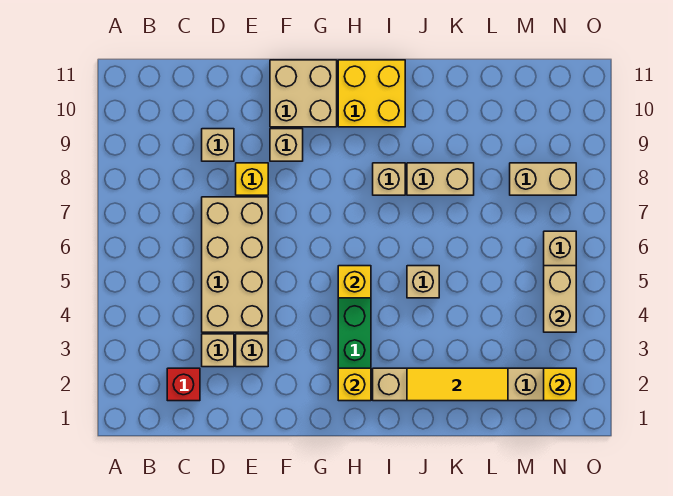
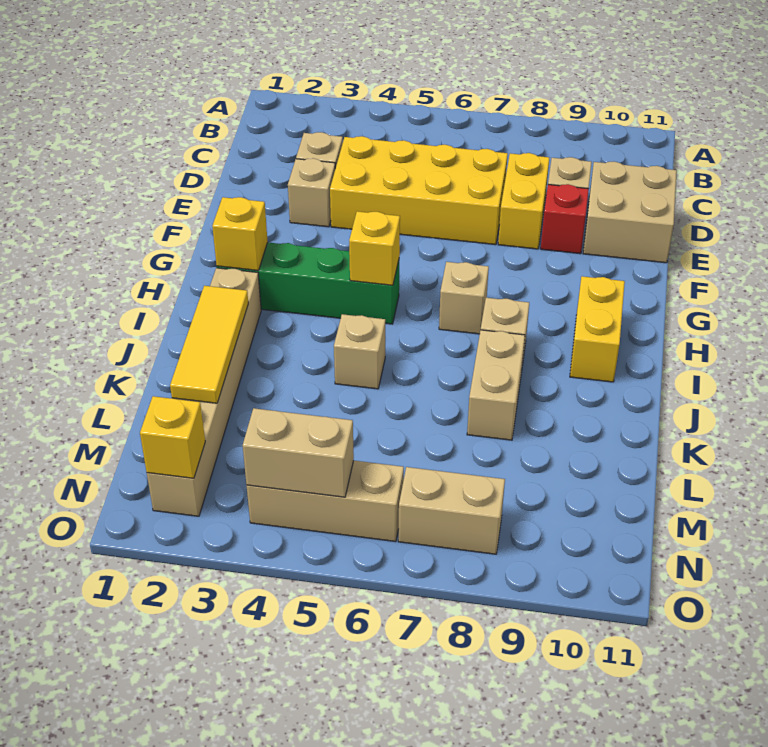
red 1x1 brick [167,368,200,401] -> red 1x1 brick moved to [541,184,589,254]
tan 2x4 brick [202,197,268,332] -> yellow 2x4 brick [330,136,508,245]
yellow 1x1 brick [236,163,268,195] -> yellow 1x2 brick [498,153,549,249]
tan 1x1 brick [270,129,303,161] -> tan 1x1 brick moved to [439,262,489,334]
tan 2x2 brick [270,60,337,127] -> tan 2x2 brick moved to [583,162,677,263]
yellow 2x2 brick [338,60,405,127] -> yellow 1x2 brick [570,276,625,382]
tan 1x2 brick [510,163,576,195] -> tan 1x2 brick turned to [398,467,505,554]

